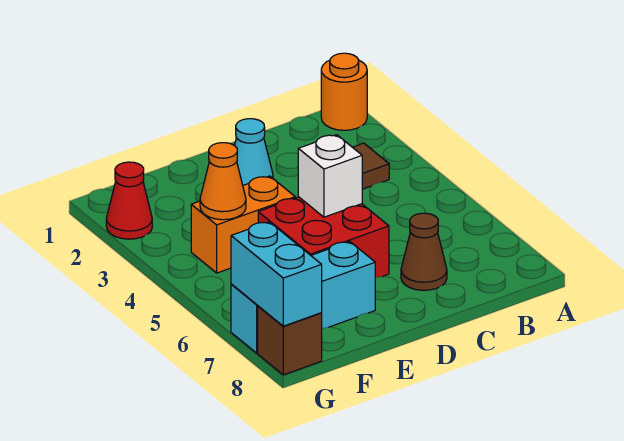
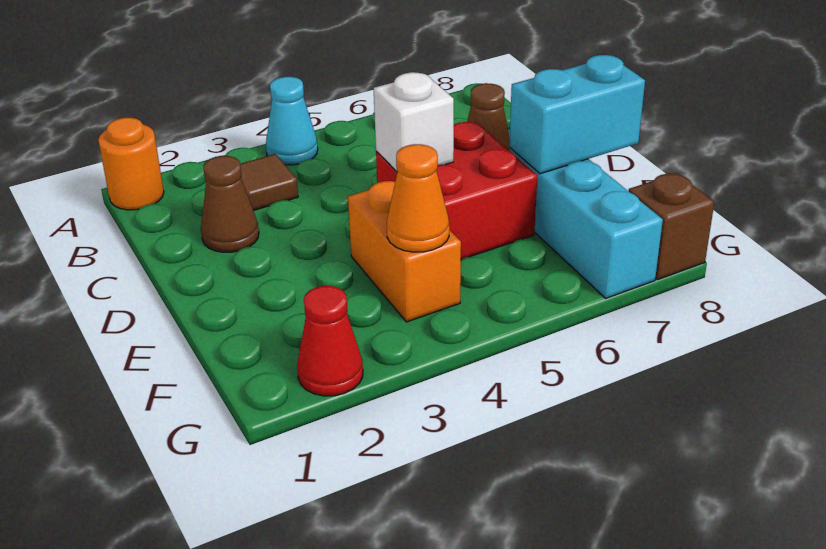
none -> brown 1x1 cone [201,156,259,252]
cyan 1x1 cone [234,119,273,185] -> cyan 1x1 cone moved to [266,77,318,165]
cyan 1x2 brick [231,222,322,326] -> cyan 1x2 brick moved to [509,55,645,174]

